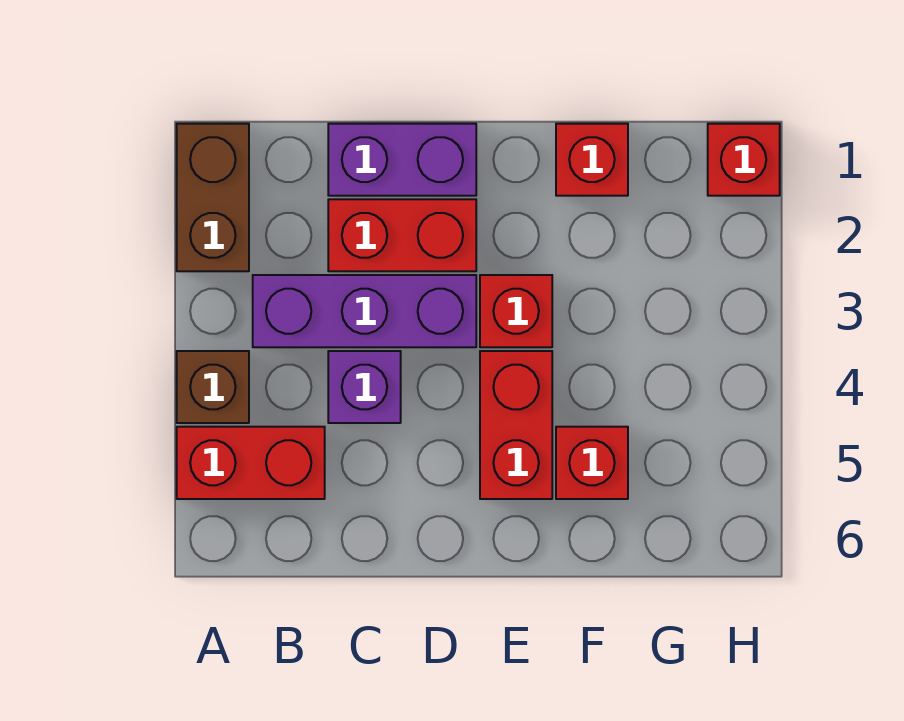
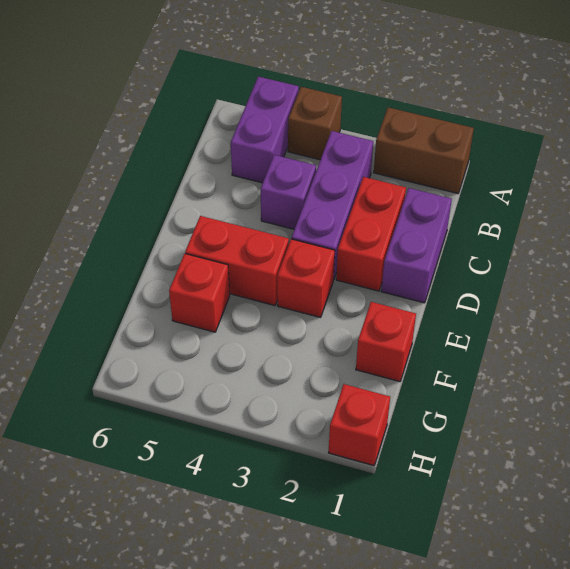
red 1x2 brick [177,427,325,499] -> purple 1x2 brick [231,77,299,183]

